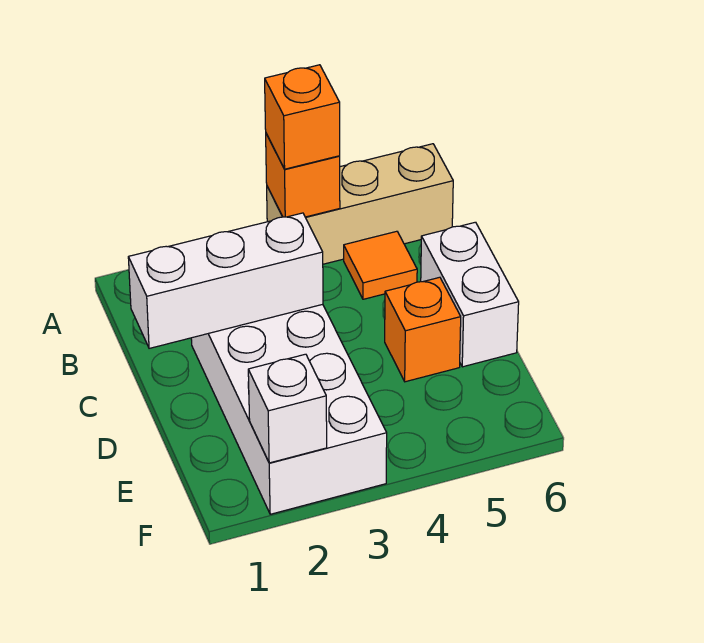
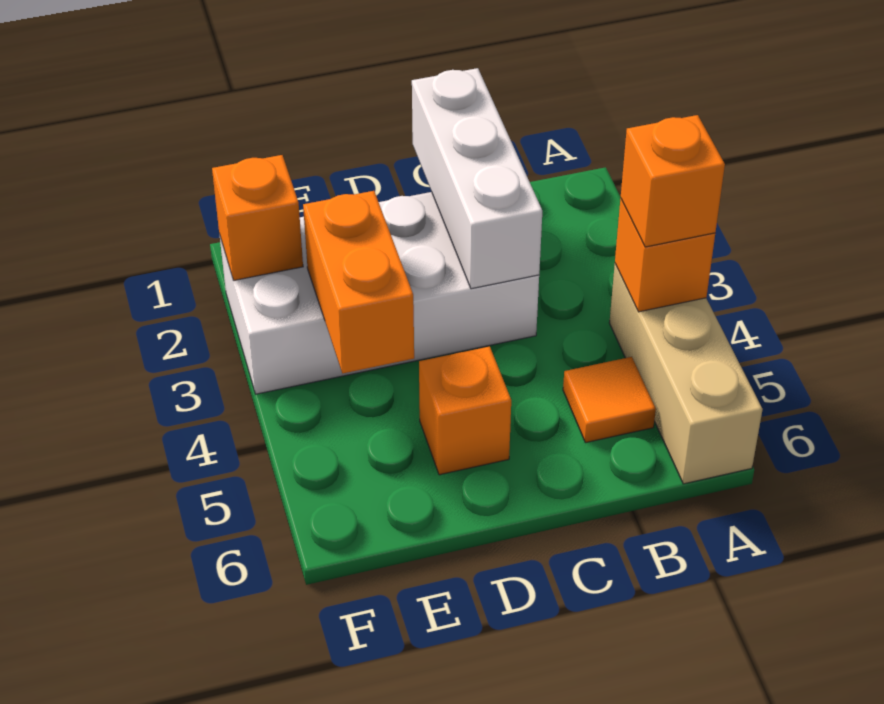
white 1x2 brick [421,222,519,367] -> none
none -> orange 1x2 brick [303,191,414,373]
white 1x1 brick [248,354,327,463] -> orange 1x1 brick [212,155,303,281]

